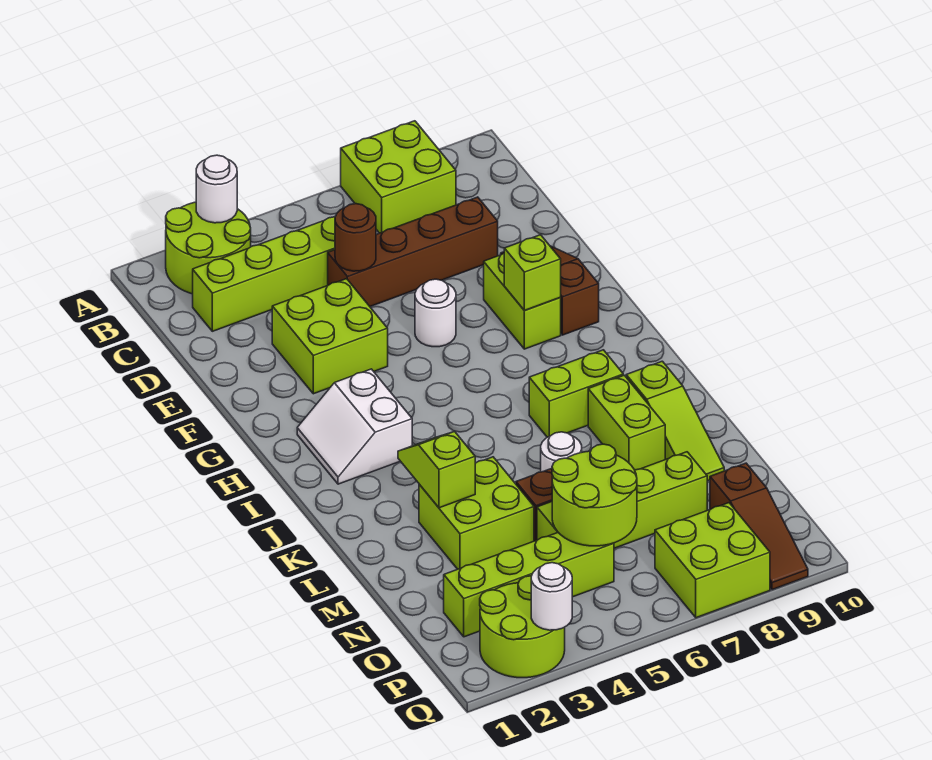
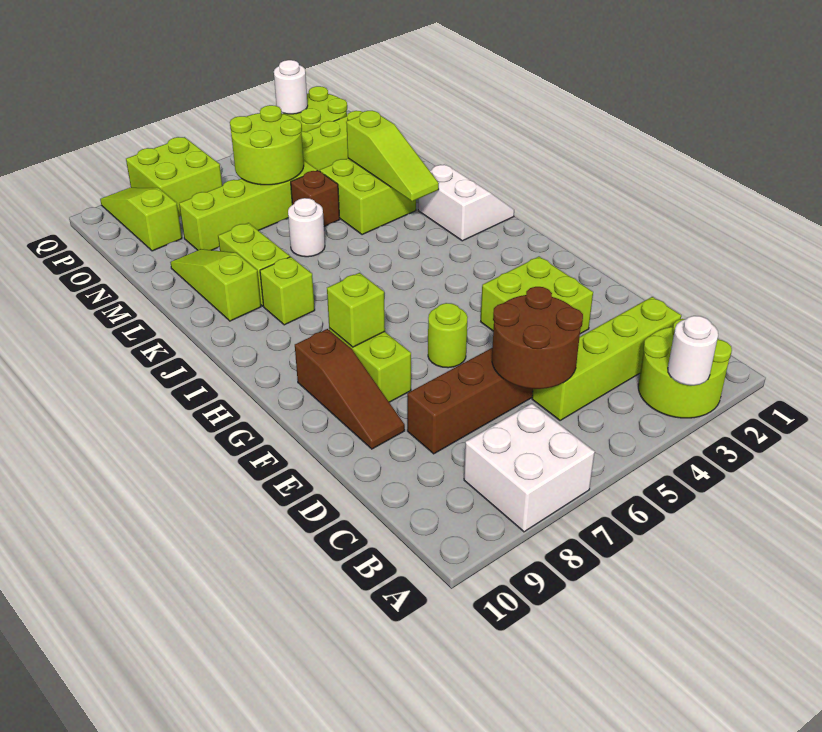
lime 2x2 brick [341,121,456,233] -> white 2x2 brick [464,403,595,532]
brown 1x1 round brick [335,204,376,271] -> brown 2x2 round brick [492,287,583,389]
white 1x1 round brick [415,279,456,347] -> lime 1x1 round brick [428,303,468,368]
white 2x2 slope [297,369,412,484] -> white 2x2 slope moved to [418,164,514,241]
lime 1x2 brick [529,350,623,437] -> lime 1x1 brick [260,257,315,325]
lime 1x2 slope [398,432,475,508] -> lime 1x3 slope [346,111,439,201]
brown 1x3 slope [710,463,808,590] -> lime 1x3 slope [100,188,182,251]

